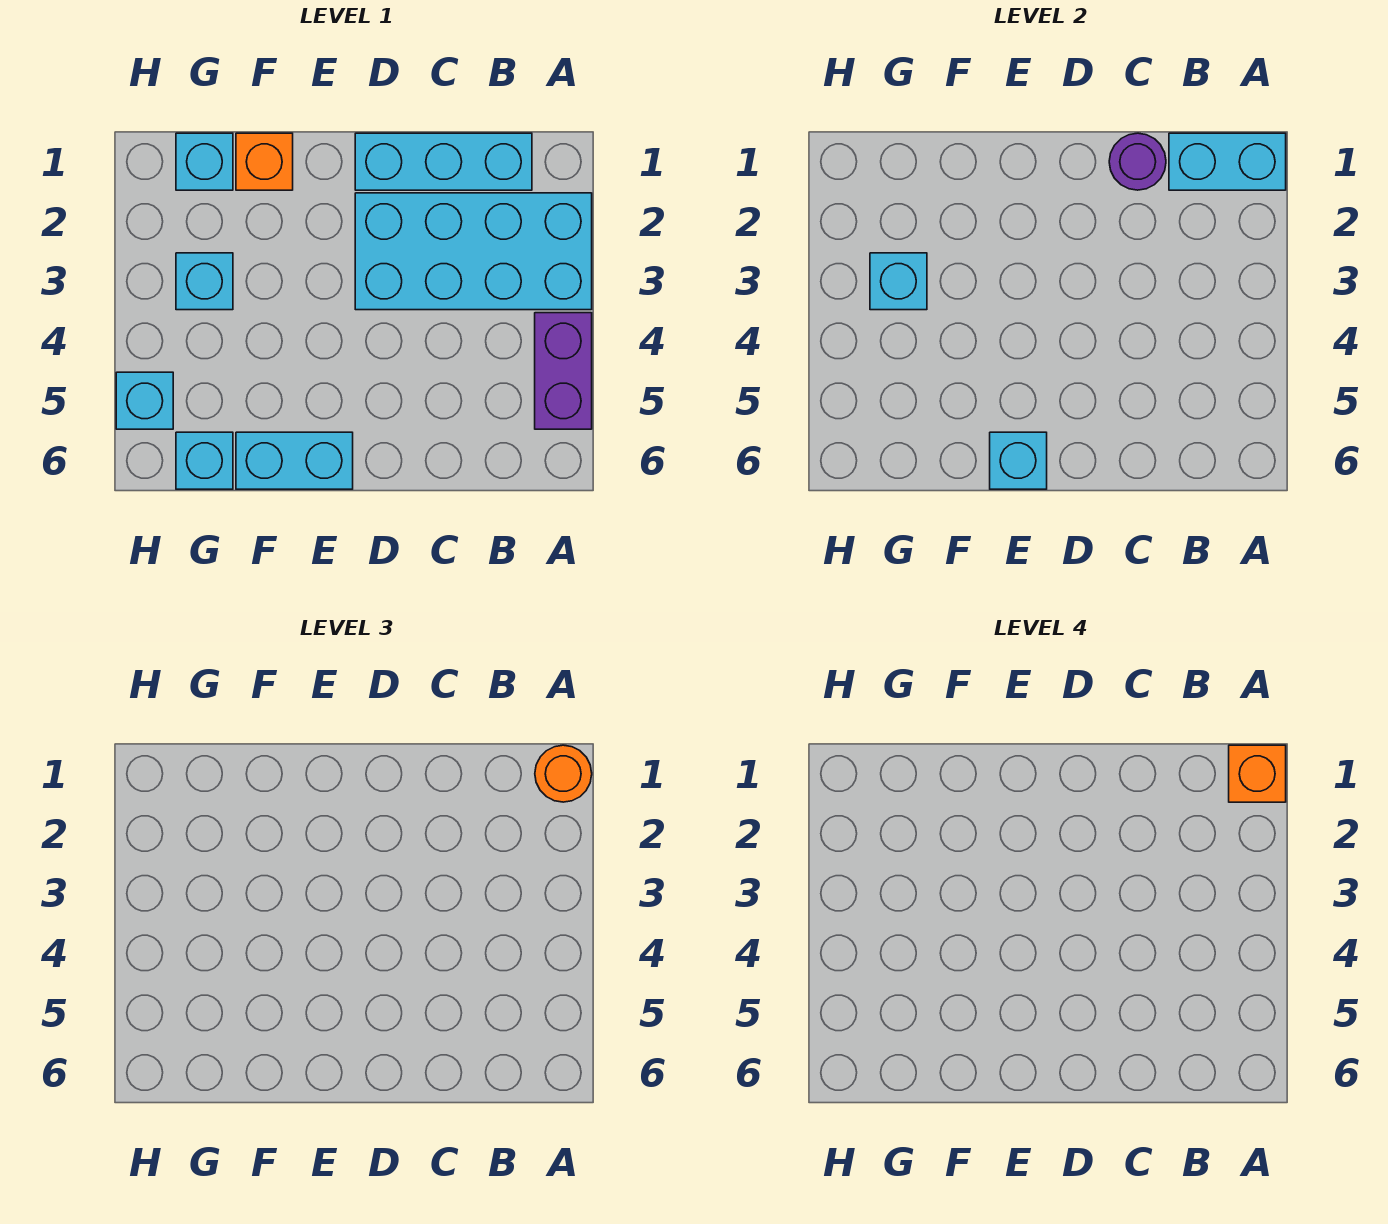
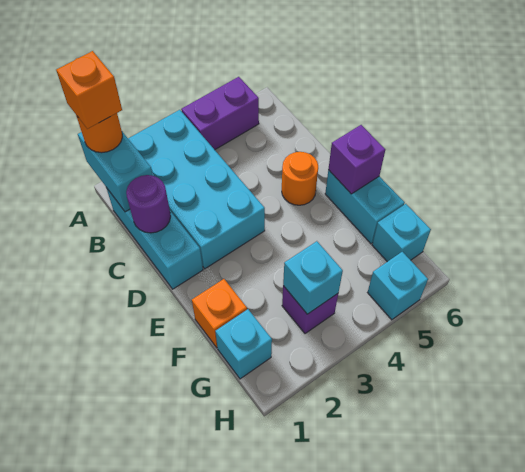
none -> orange 1x1 round brick [282,152,318,205]
cyan 1x1 brick [990,432,1047,489] -> purple 1x1 brick [328,125,385,194]
cyan 1x1 brick [176,253,233,310] -> purple 1x1 brick [282,286,338,334]

